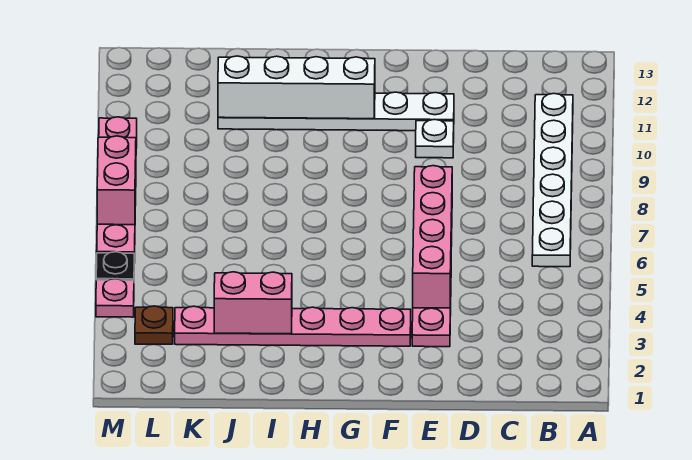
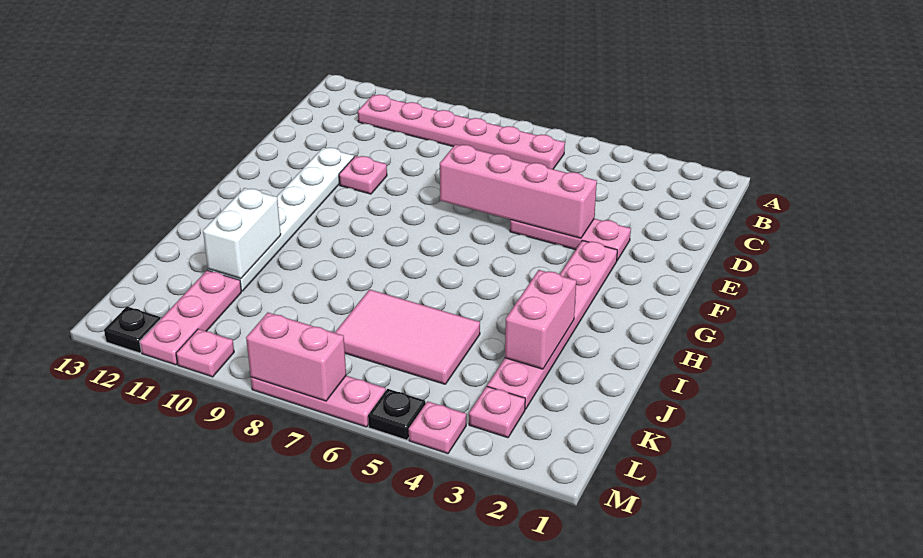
white 1x6 plate [532,94,573,267] -> pink 1x6 plate [358,95,565,169]
white 1x1 plate [416,119,454,158] -> pink 1x1 plate [339,156,387,194]
white 1x4 brick [218,56,375,119] -> white 1x2 brick [203,188,281,279]
none -> pink 2x3 tile [335,289,480,384]
none -> pink 1x3 plate [140,270,241,365]
brown 1x1 plate [135,306,173,344] -> pink 1x1 plate [469,386,525,438]
none -> black 1x1 plate [104,307,161,353]

